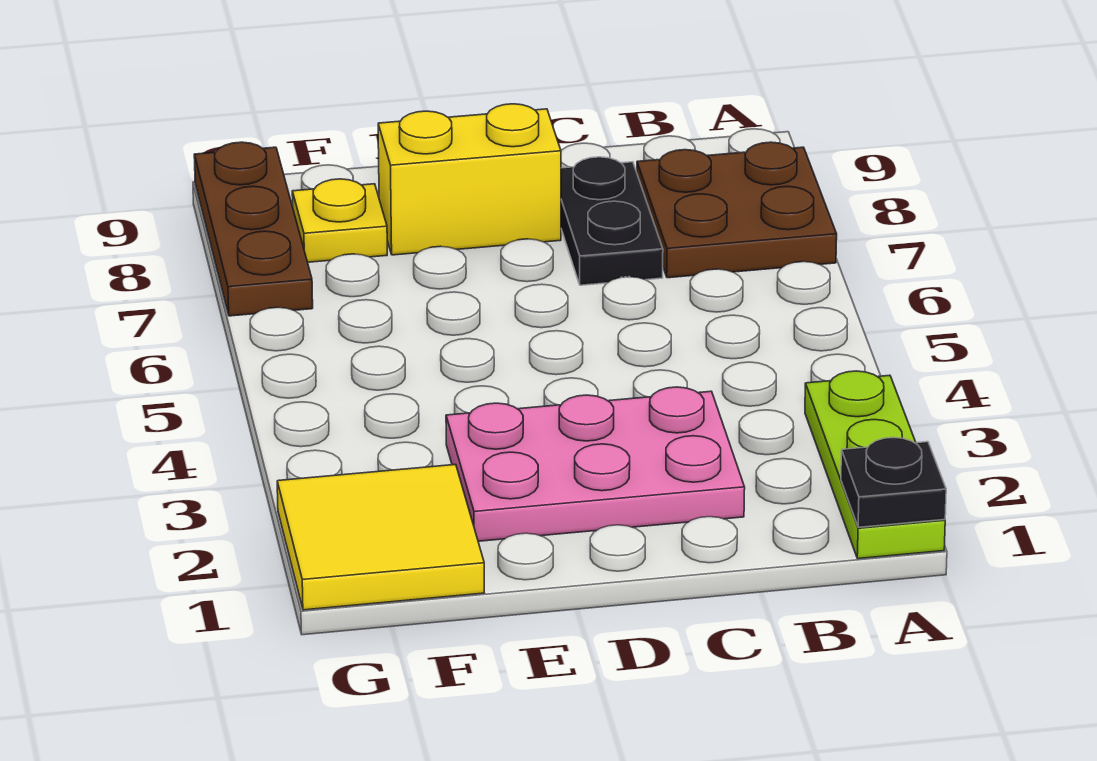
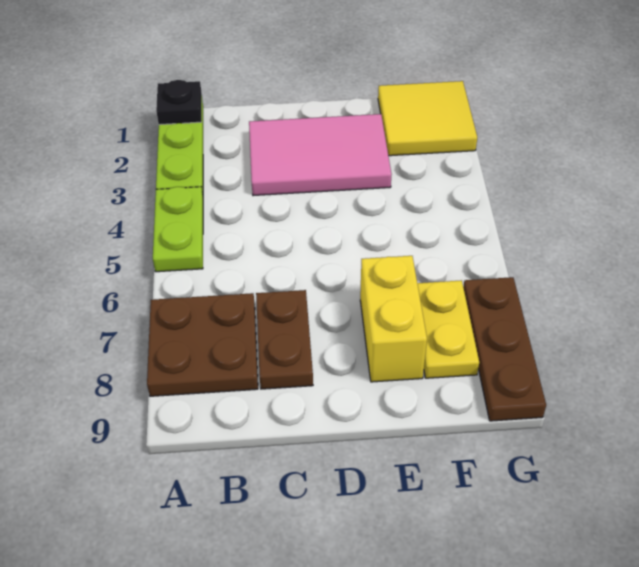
none -> lime 1x2 plate [153,187,203,272]
pink 2x3 plate [446,387,745,541] -> pink 2x3 tile [249,114,392,196]
black 1x2 plate [561,157,663,285] -> brown 1x2 plate [256,290,313,389]
yellow 1x2 brick [378,104,561,255] -> yellow 1x2 brick turned to [360,256,427,382]
yellow 1x1 plate [292,179,387,262] -> yellow 1x2 plate [417,280,479,378]

